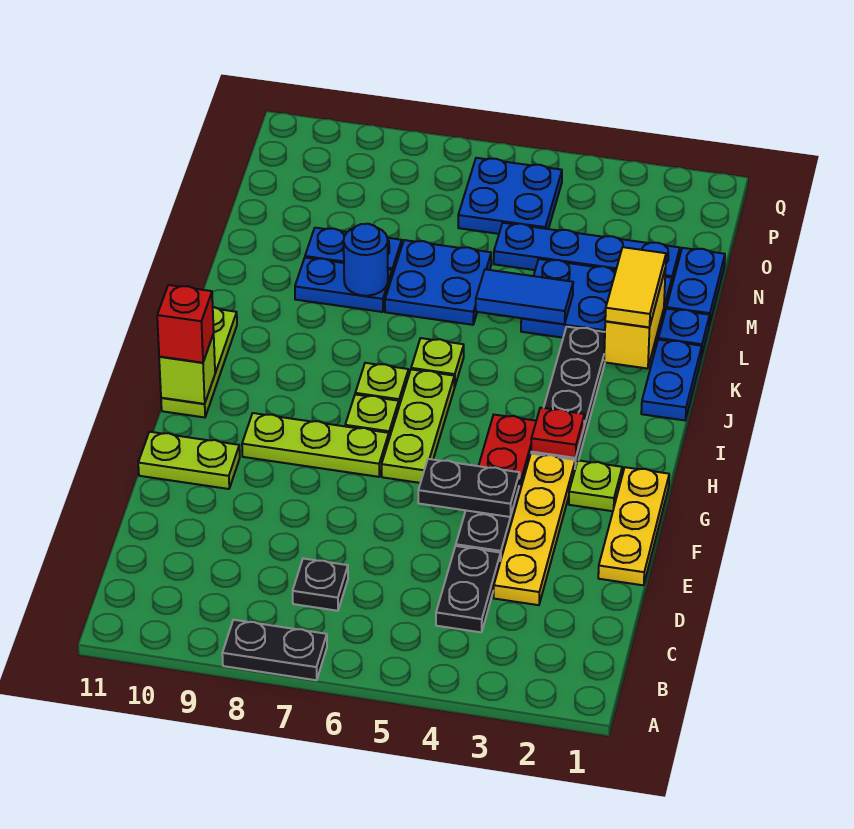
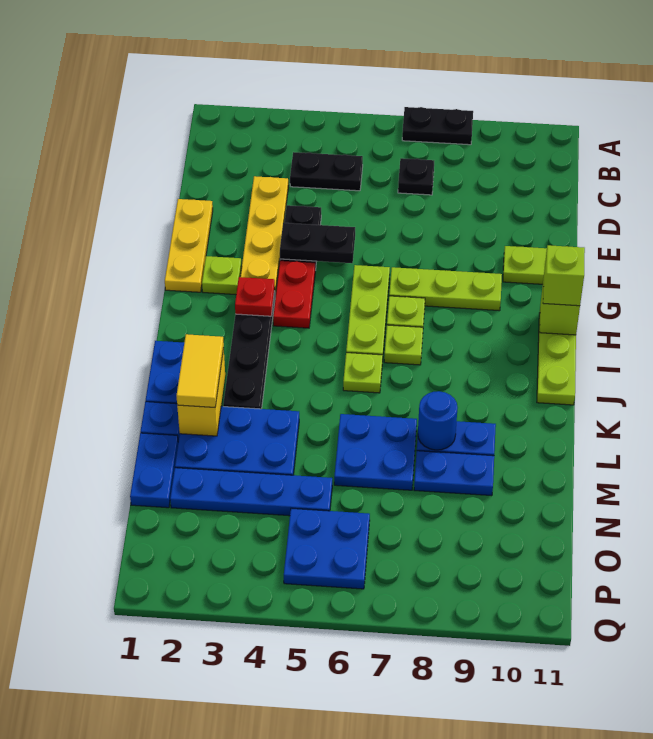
black 1x2 plate [436,546,501,632] -> black 1x2 plate turned to [290,152,363,191]
red 1x1 brick [157,285,214,363] -> lime 1x1 brick [543,245,585,306]
blue 1x2 tile [476,269,573,324] -> none

